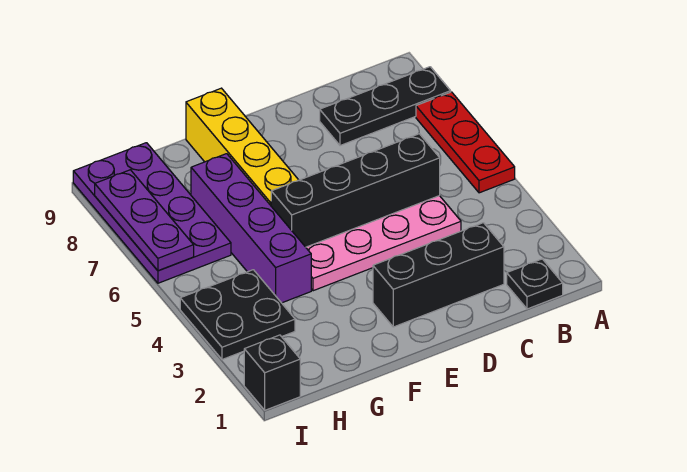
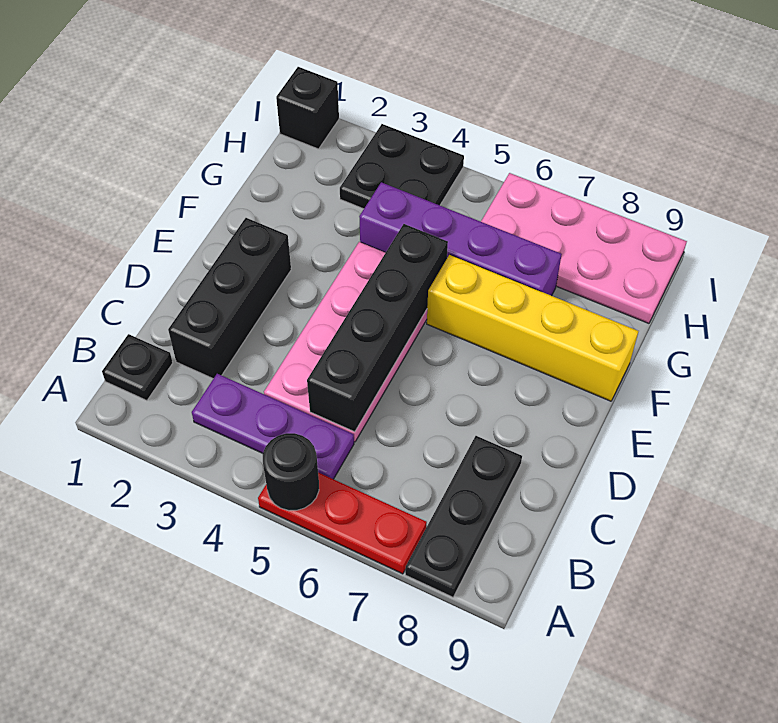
none -> black 1x1 round brick [263,433,319,511]
purple 2x4 plate [73,143,231,283] -> pink 2x4 plate [481,173,687,323]
purple 1x3 plate [95,170,194,271] -> purple 1x3 plate moved to [192,374,354,479]

